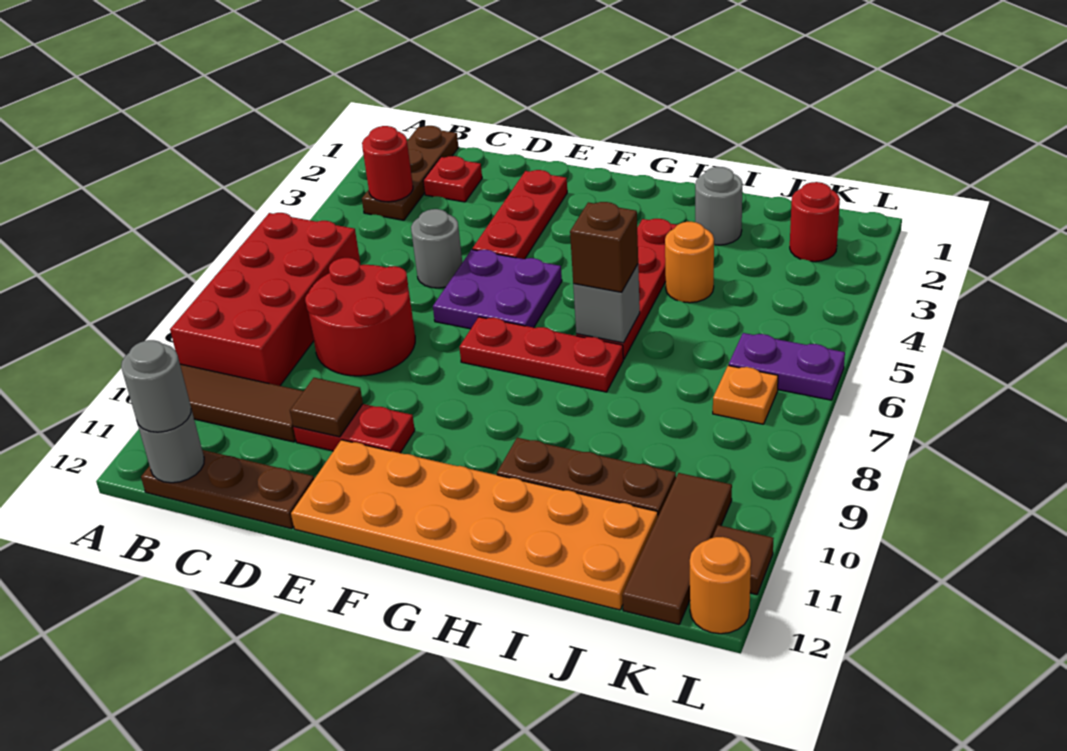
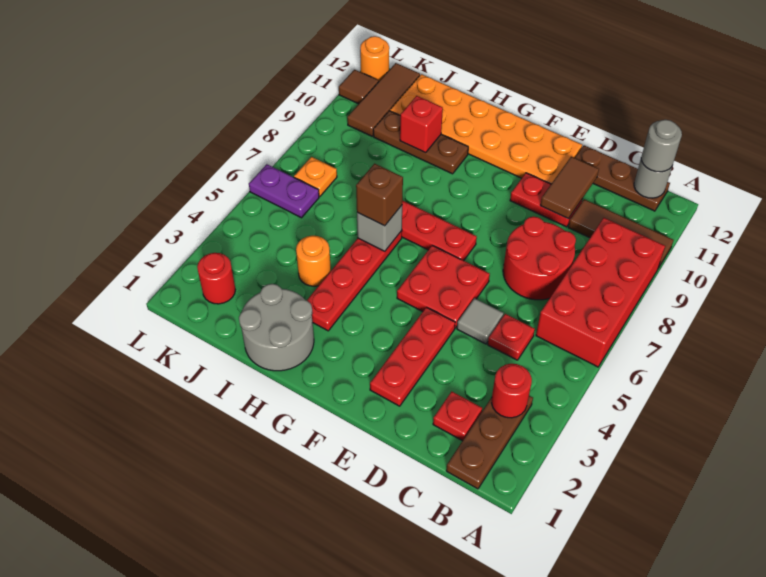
none -> red 1x1 plate [488,314,535,360]
grey 1x1 round brick [411,209,462,288] -> grey 1x1 tile [457,298,503,344]
brown 1x1 tile [290,378,363,437] -> brown 1x2 tile [540,157,599,219]
purple 2x2 plate [433,250,562,329] -> red 2x2 plate [397,245,490,328]
grey 1x1 round brick [695,167,742,245] -> grey 2x2 round brick [239,284,314,371]
none -> red 1x1 brick [400,96,443,153]

